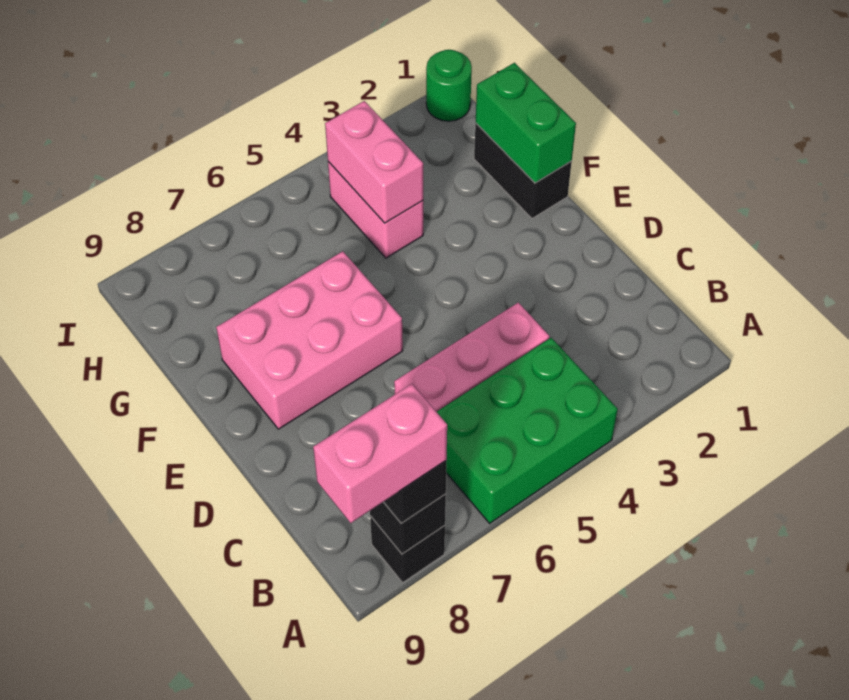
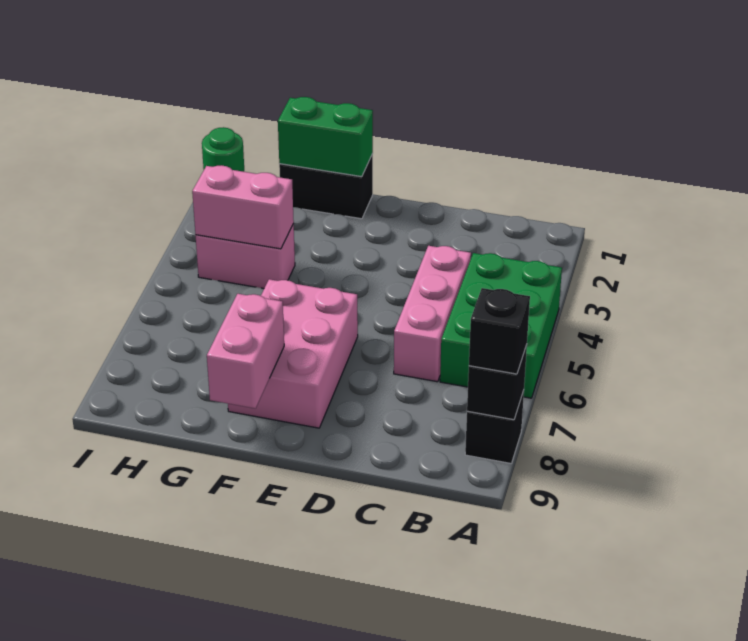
pink 1x2 brick [313,384,447,523] -> pink 1x2 brick moved to [207,294,284,409]

